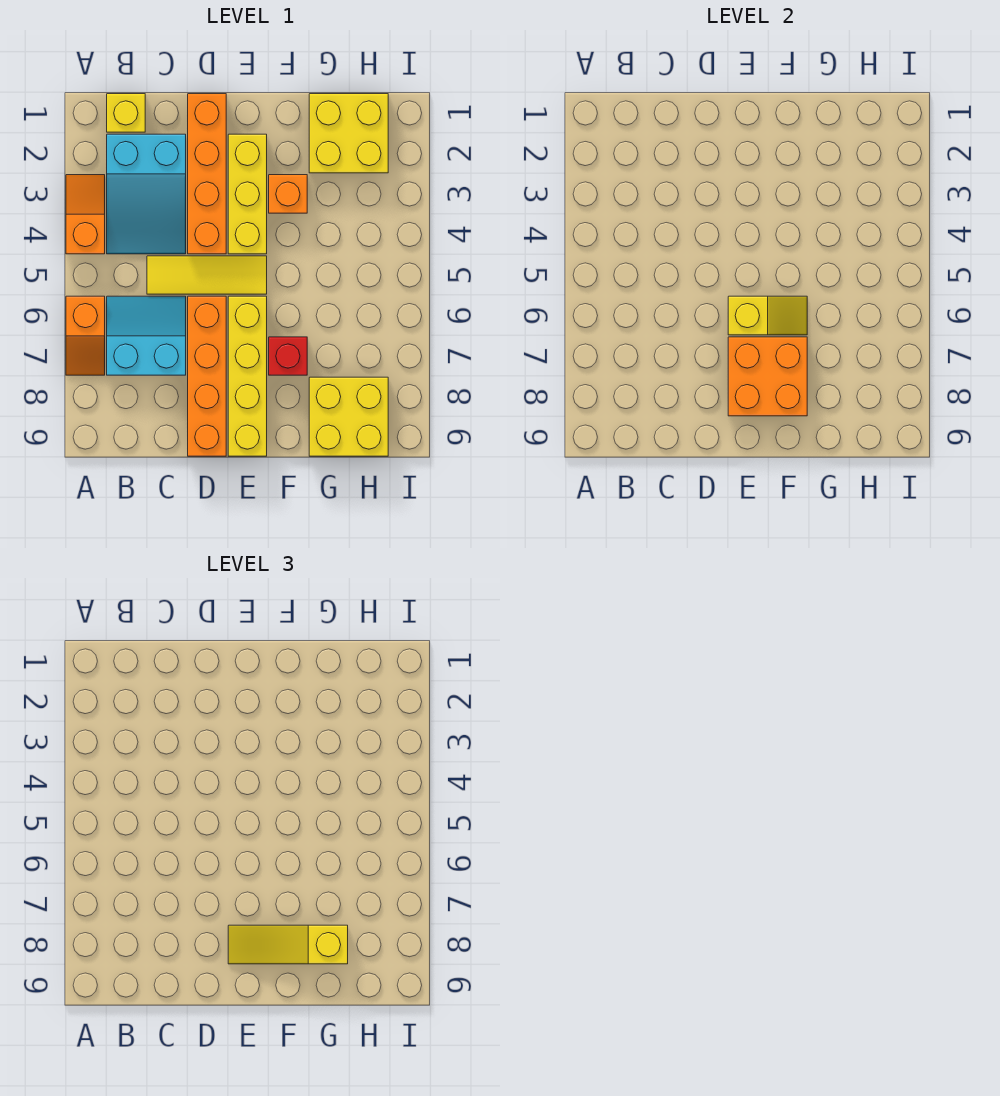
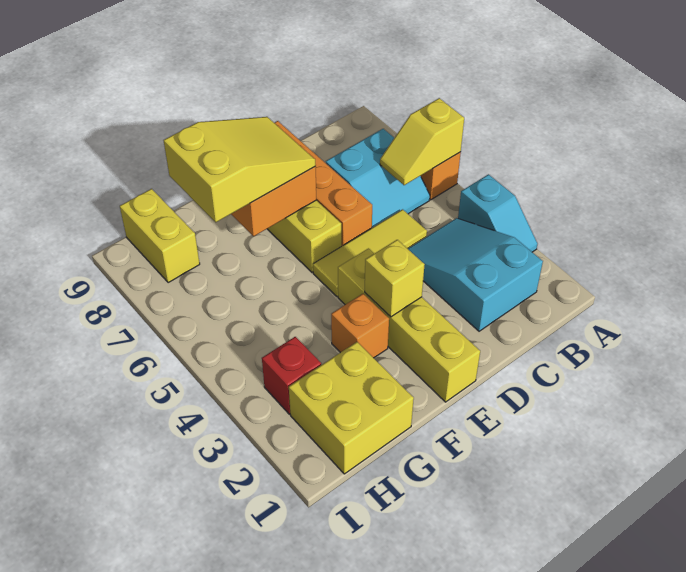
orange 1x2 slope [66,175,105,254] -> cyan 1x2 slope [458,174,538,252]
yellow 1x1 brick [107,94,145,132] -> yellow 1x1 brick moved to [365,240,425,317]
orange 1x4 brick [188,94,226,254] -> none
yellow 1x3 brick [228,134,267,254] -> yellow 1x4 brick [338,248,480,402]
yellow 1x2 slope [728,296,807,335] -> yellow 1x2 slope moved to [380,98,464,185]
yellow 1x3 slope [228,925,348,964] -> yellow 2x3 slope [163,117,316,222]
red 1x1 brick [269,337,307,375] -> red 1x1 brick moved to [262,337,321,414]
yellow 2x2 brick [309,377,388,456] -> yellow 1x2 brick [120,189,200,283]

